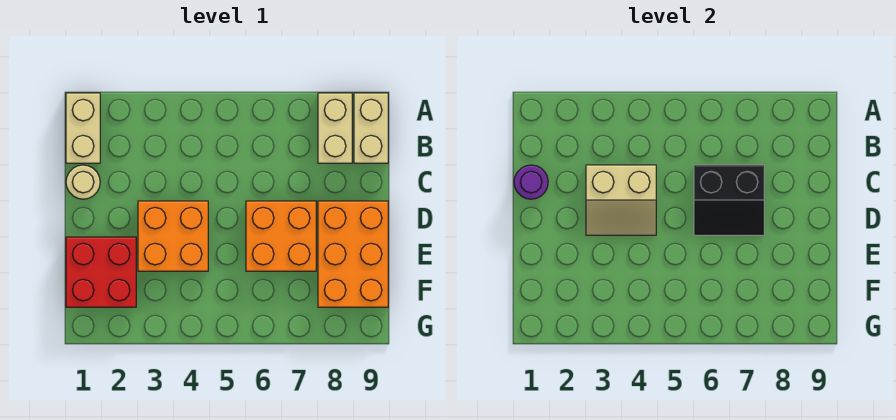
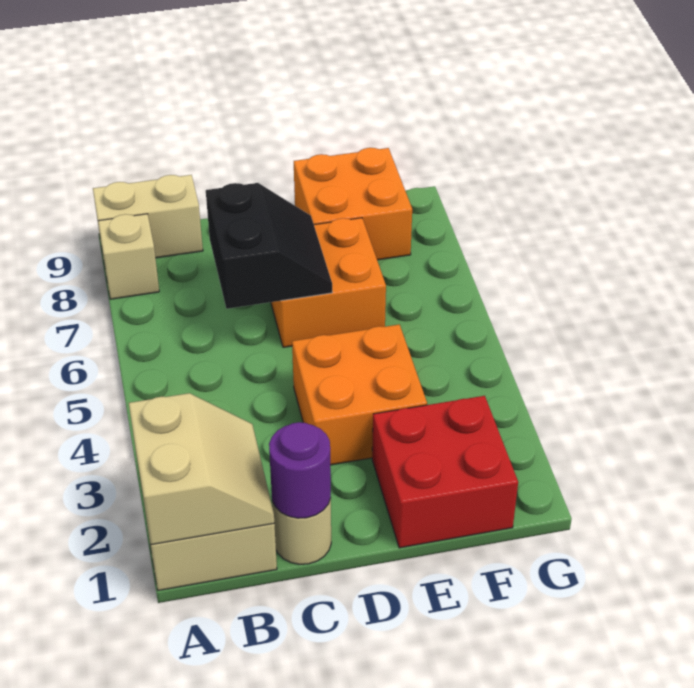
tan 1x2 brick [318,93,352,163] -> tan 1x1 brick [98,214,159,299]
tan 2x2 slope [586,165,656,235] -> tan 2x2 slope moved to [129,393,274,545]
orange 2x3 brick [318,201,388,307] -> orange 2x2 brick [294,148,412,260]

